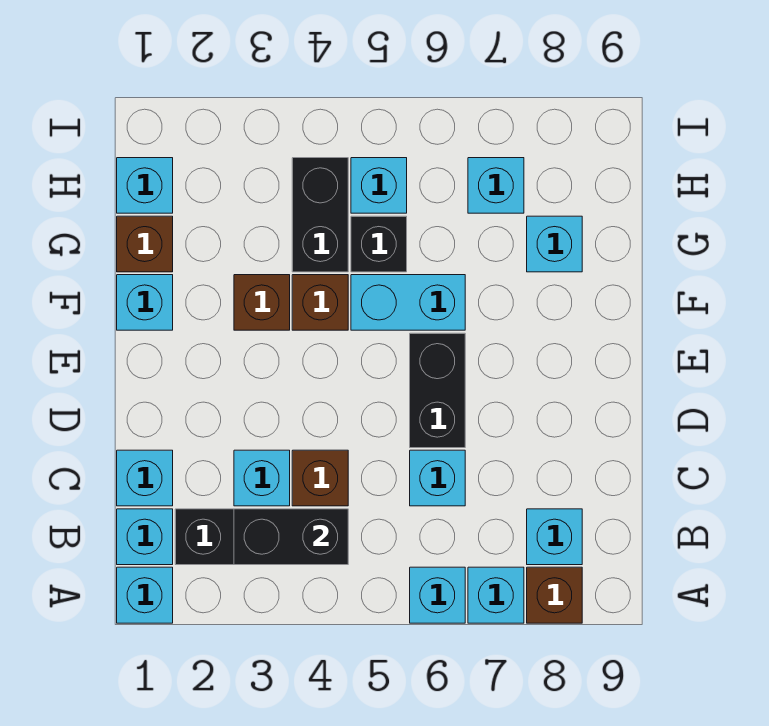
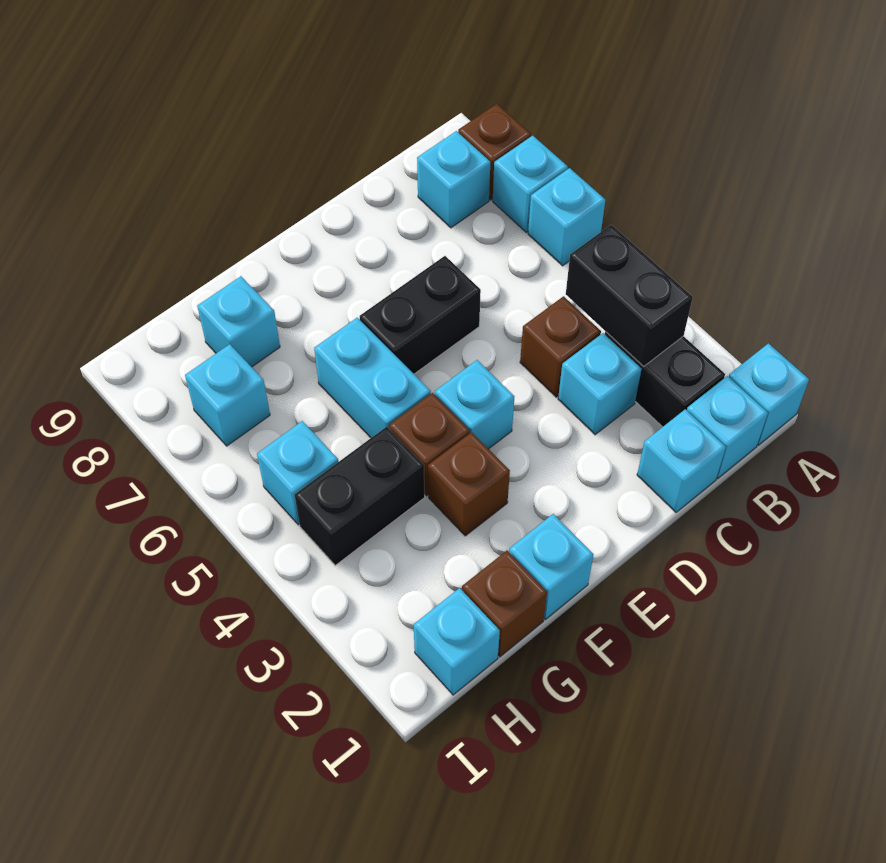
cyan 1x1 brick [410,450,465,506] -> cyan 1x1 brick moved to [435,360,514,449]
black 1x1 brick [351,216,407,272] -> none

